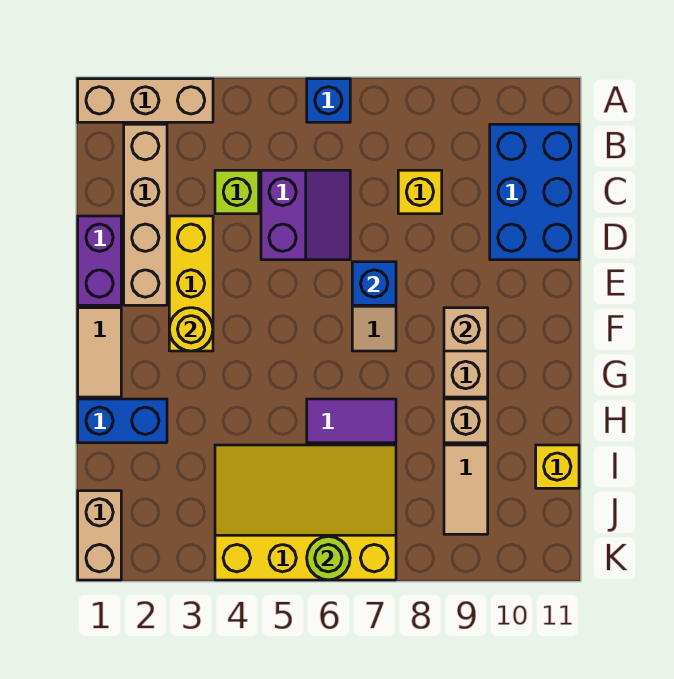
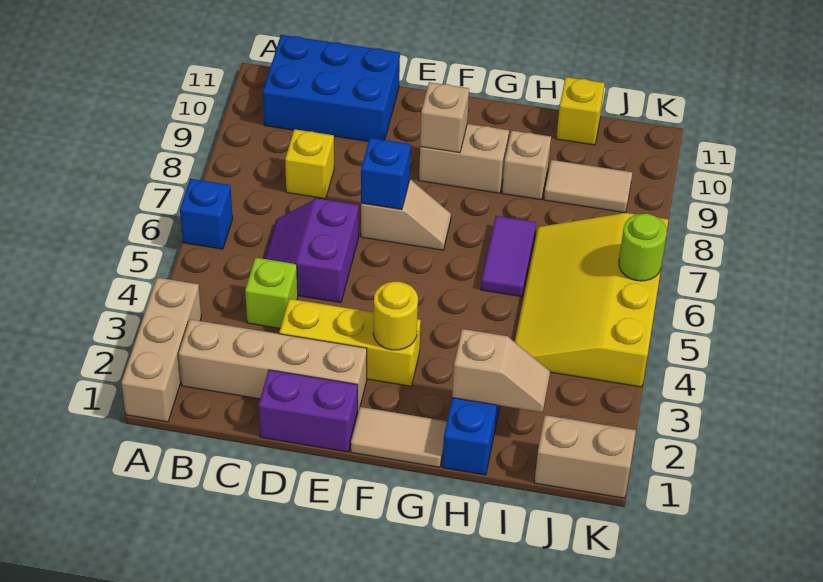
purple 2x2 slope [261,170,350,260] -> purple 2x2 slope turned to [264,198,359,303]
none -> tan 1x2 slope [452,329,550,412]

